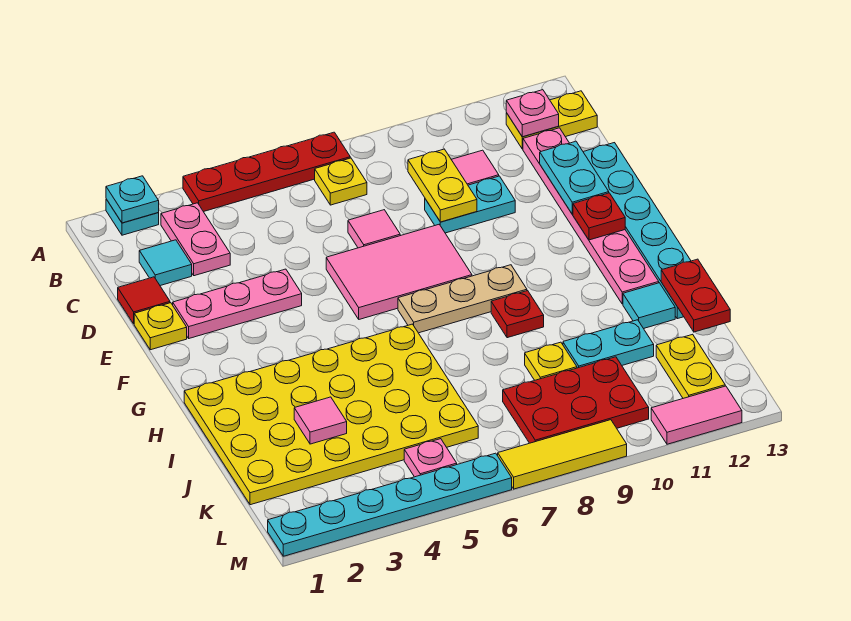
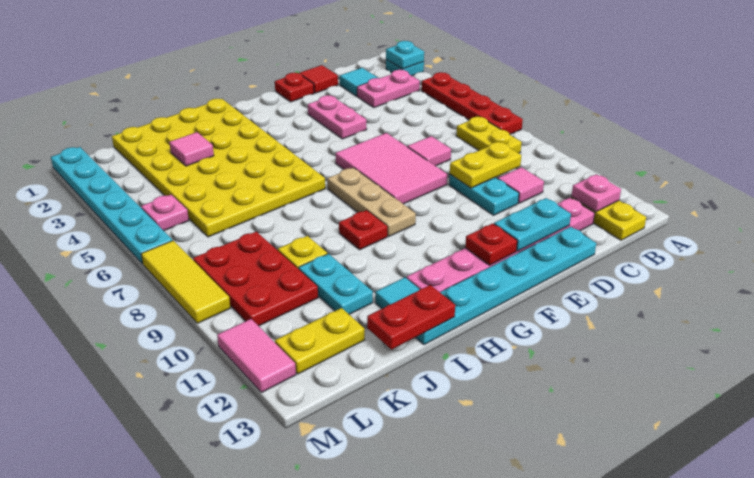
yellow 1x1 plate [315,158,367,205] -> yellow 1x2 plate [456,117,522,153]
yellow 1x1 plate [134,303,187,350] -> red 1x1 plate [275,73,314,102]
pink 1x3 plate [173,269,302,338] -> pink 1x2 plate [308,95,367,139]

